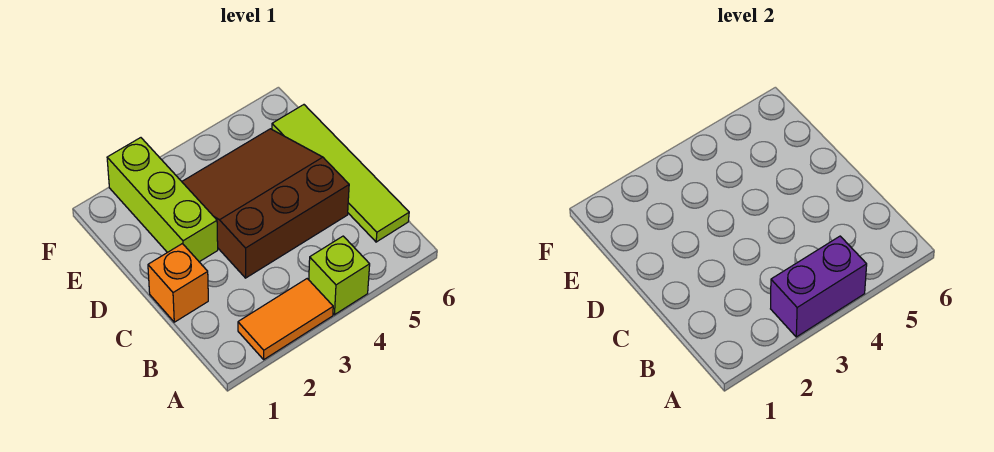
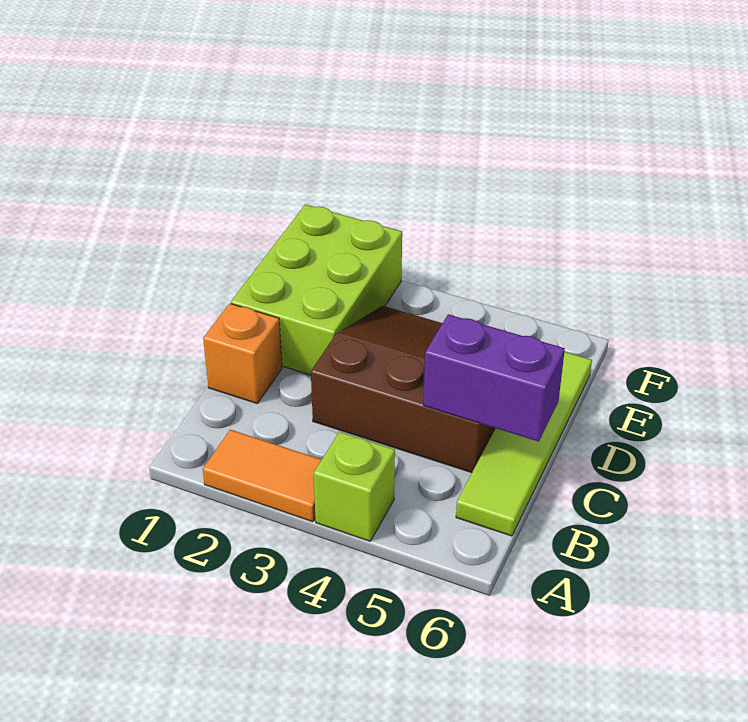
purple 1x2 brick [771,236,867,337] -> purple 1x2 brick moved to [424,314,565,442]
lime 1x3 brick [107,138,218,262] -> lime 2x3 brick [231,205,402,375]

